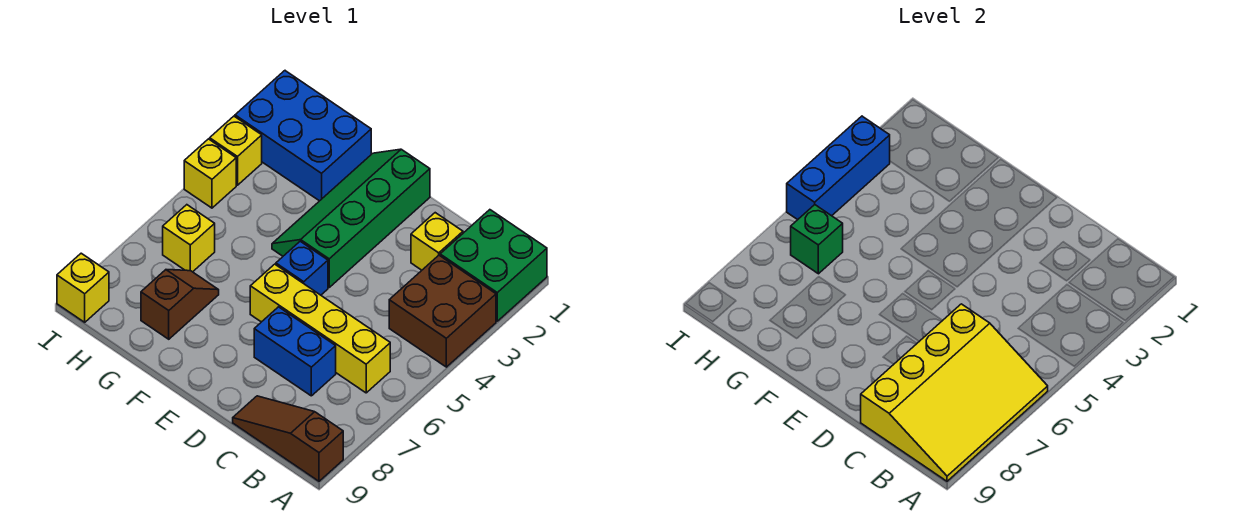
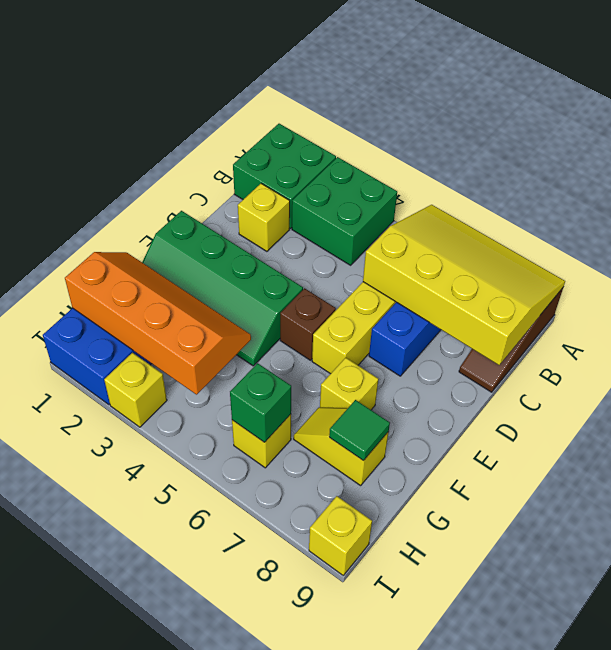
brown 2x2 brick [389,255,496,367] -> green 2x2 brick [292,157,397,265]
blue 1x1 brick [276,241,328,295] -> brown 1x1 brick [280,288,336,360]
none -> orange 2x4 slope [65,252,251,395]
brown 1x2 slope [141,270,219,339] -> yellow 1x2 slope [294,407,388,485]
none -> green 1x1 tile [329,400,390,461]
blue 1x3 brick [787,116,890,220] -> none
yellow 1x1 brick [184,139,236,208] -> yellow 1x1 brick moved to [320,358,378,410]

